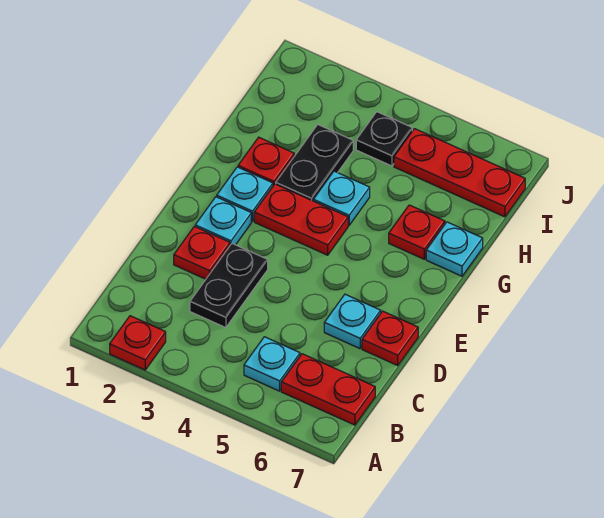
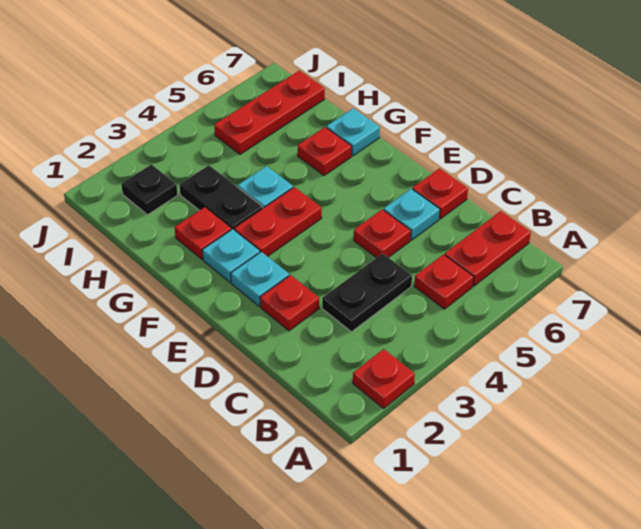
cyan 1x1 plate [244,337,300,391] -> red 1x1 plate [414,254,474,309]
black 1x2 plate [190,244,268,328] -> black 1x2 plate turned to [322,253,412,332]
none -> red 1x1 plate [354,209,411,258]
black 1x1 plate [356,112,412,166] -> black 1x1 plate moved to [121,164,178,215]

